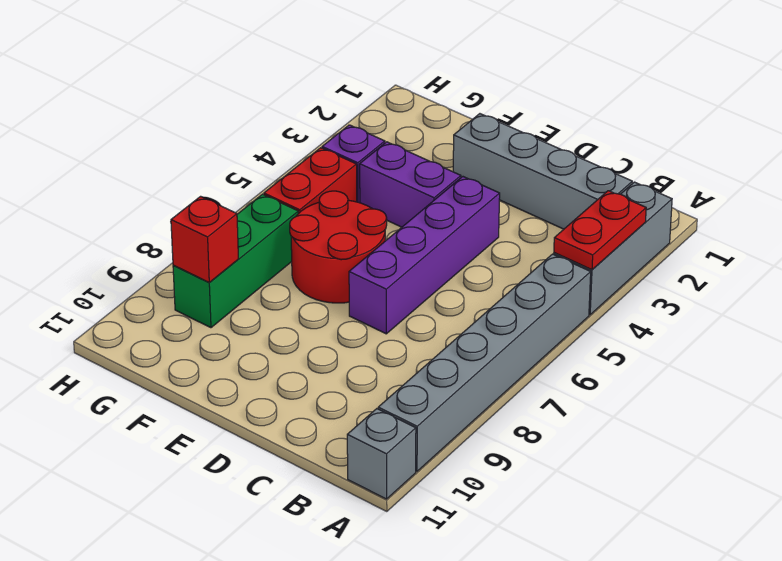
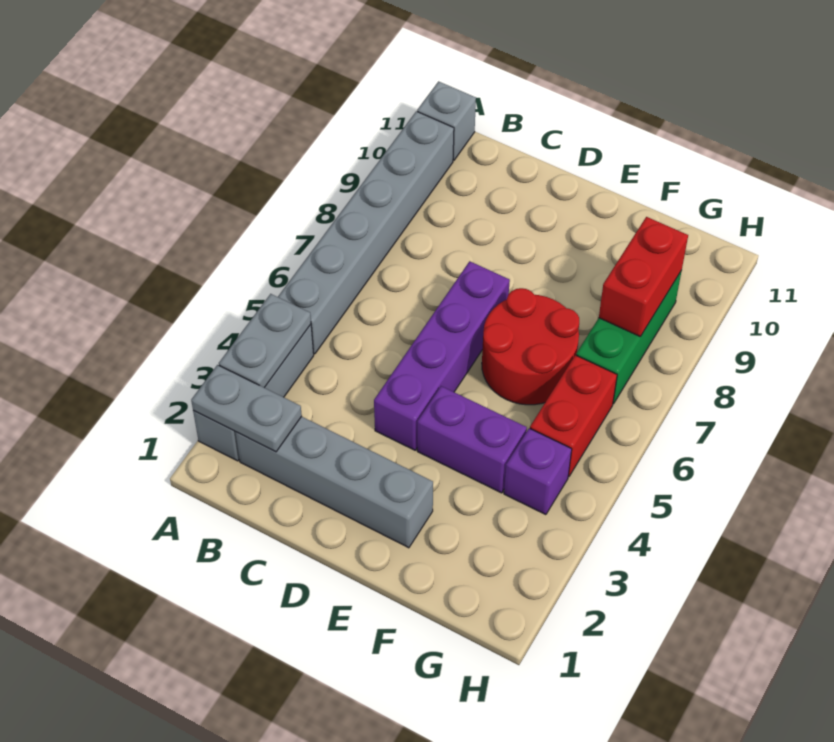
none -> grey 1x2 plate [191,365,302,452]
red 1x2 plate [554,191,646,270] -> grey 1x2 plate [219,294,311,388]
red 1x1 brick [171,196,238,283] -> red 1x2 brick [599,217,688,336]

